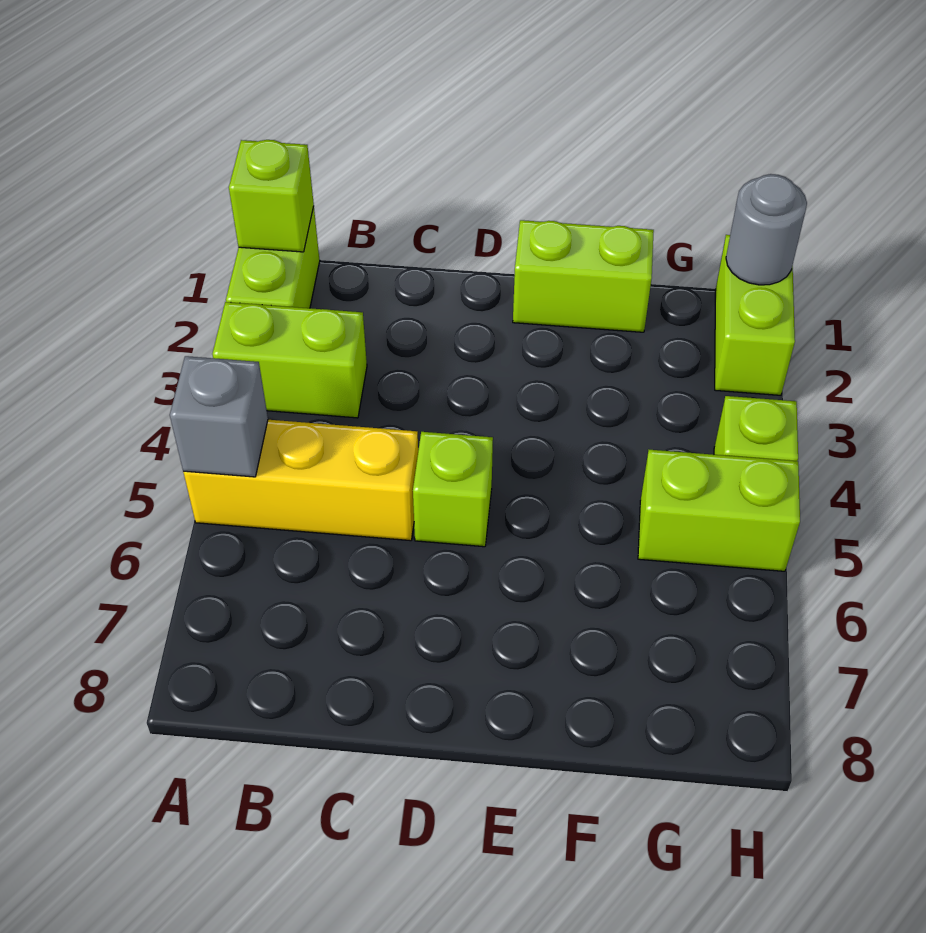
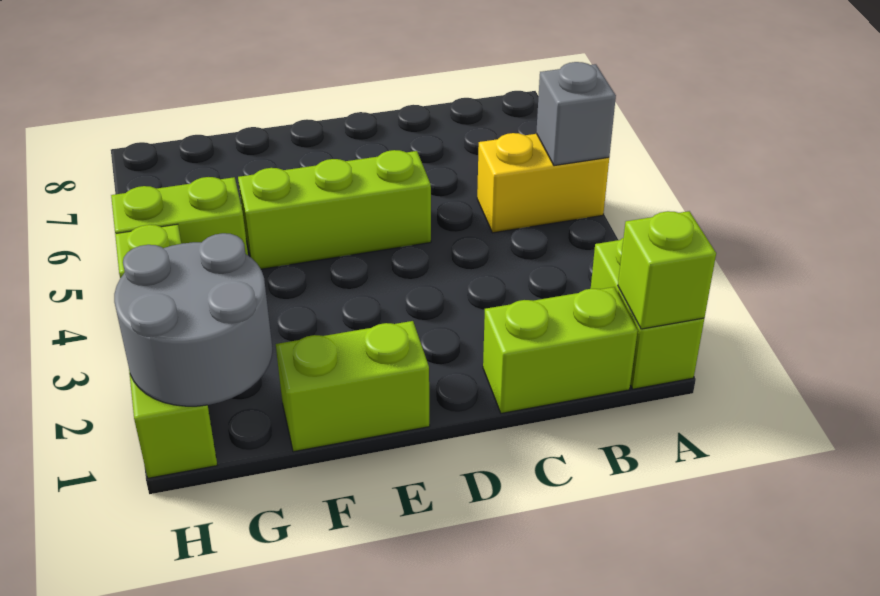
lime 1x2 brick [212,302,367,418] -> lime 1x2 brick moved to [483,287,638,413]
yellow 1x3 brick [183,420,418,541] -> yellow 1x2 brick [477,133,609,233]
lime 1x1 brick [413,432,493,547] -> lime 1x3 brick [238,150,431,269]
grey 1x1 round brick [726,174,807,285] -> grey 2x2 round brick [114,233,273,406]

